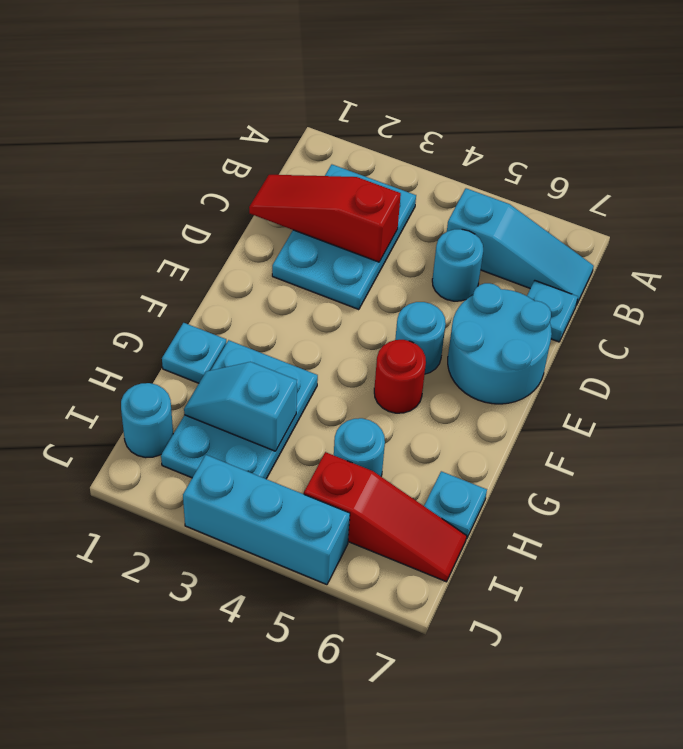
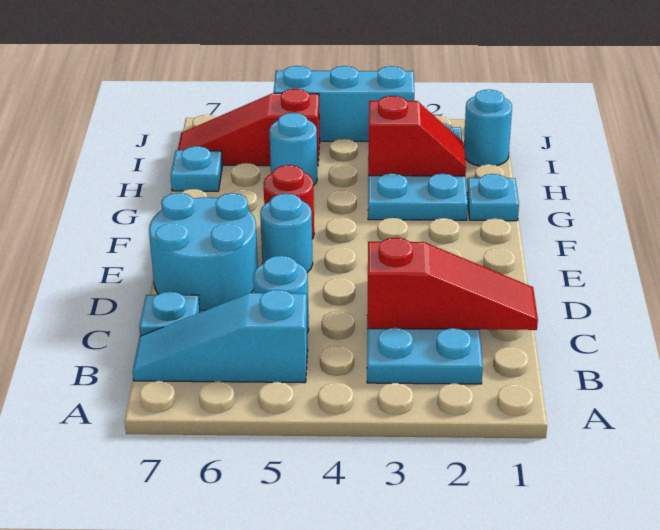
cyan 1x2 slope [184,362,297,451] -> red 1x2 slope [368,96,466,176]

